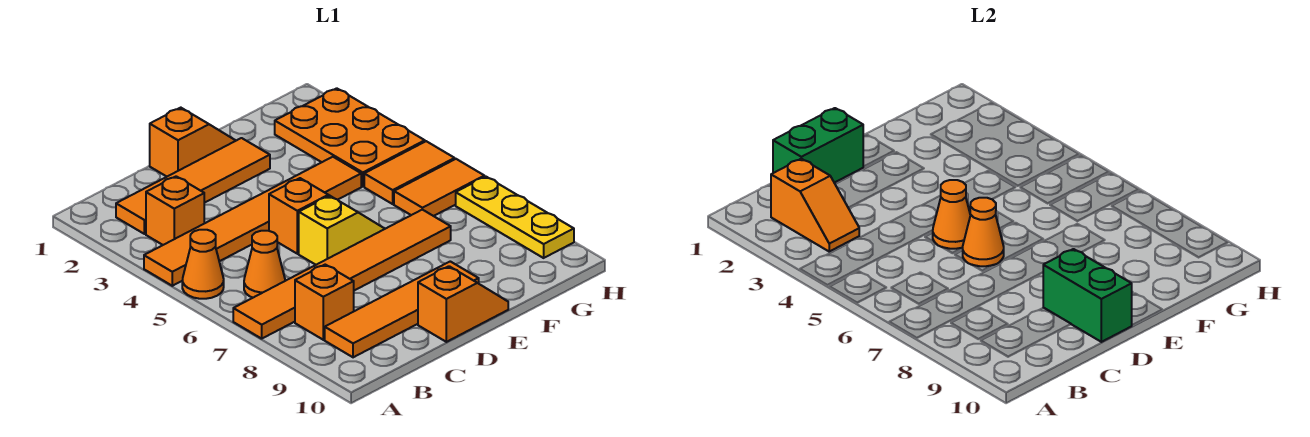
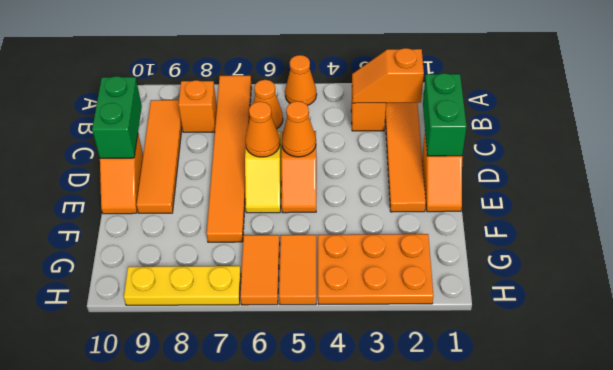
orange 1x6 tile [144,157,361,286] -> none
green 1x2 brick [1043,249,1132,342] -> green 1x2 brick turned to [92,76,142,158]

